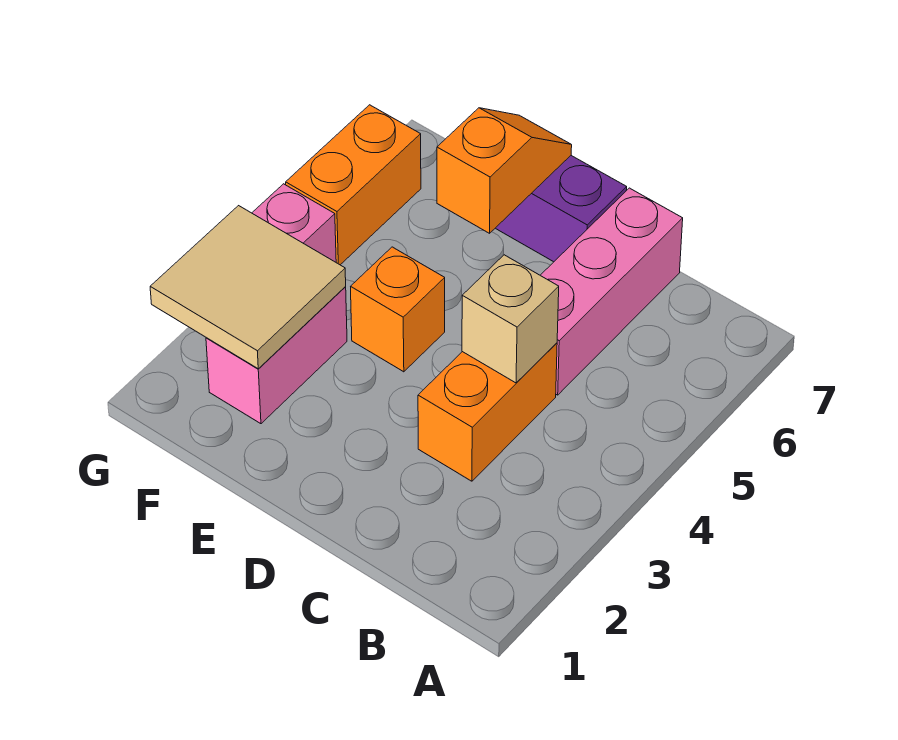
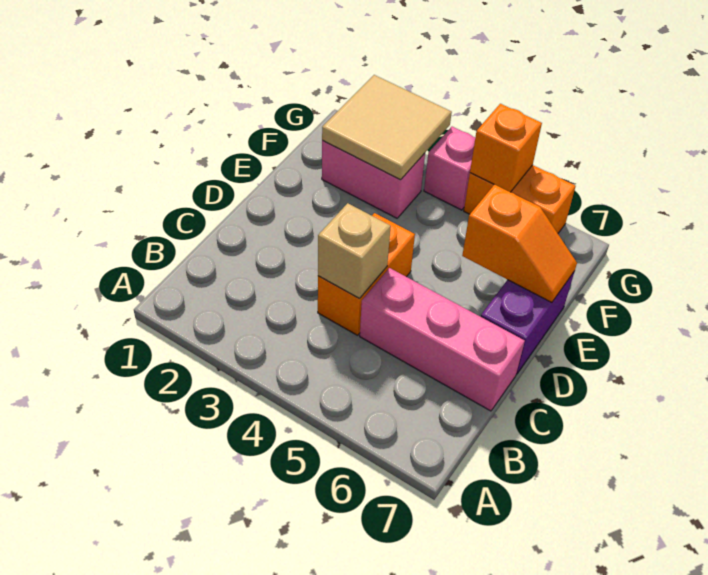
orange 1x2 brick [418,343,557,481] -> orange 1x2 brick turned to [318,213,415,335]
orange 1x1 brick [351,247,445,372] -> orange 1x1 brick moved to [470,104,542,192]

